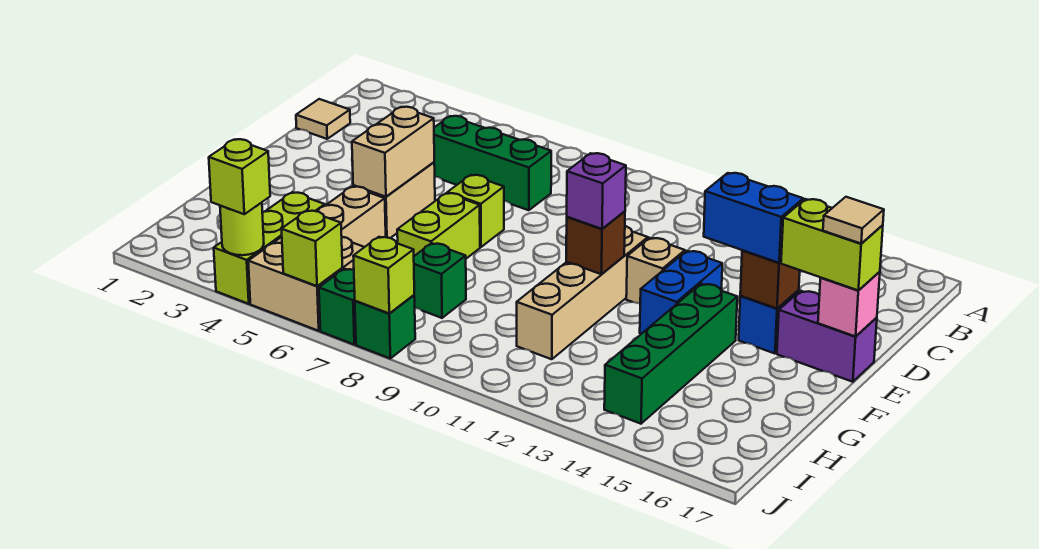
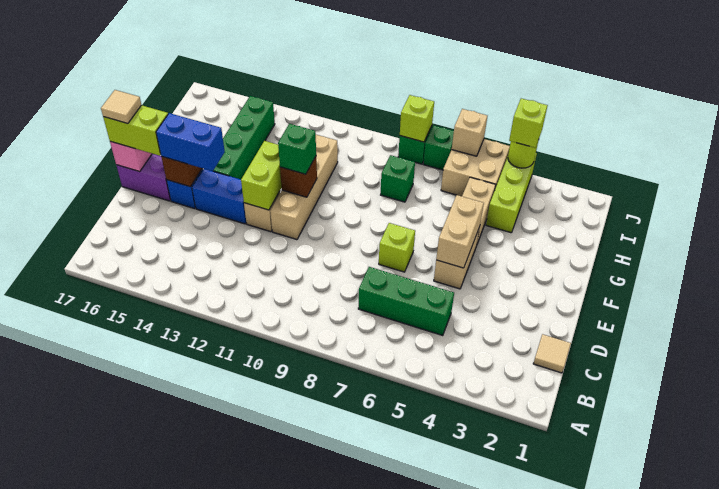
blue 1x2 brick [640,251,722,334] -> blue 1x2 brick turned to [192,169,246,224]
lime 1x2 brick [397,193,480,259] -> lime 1x2 brick moved to [241,141,282,210]
purple 1x1 brick [567,153,626,229] -> green 1x1 brick [278,124,316,174]
lime 1x1 brick [282,210,343,286] -> tan 1x1 brick [452,109,487,156]

